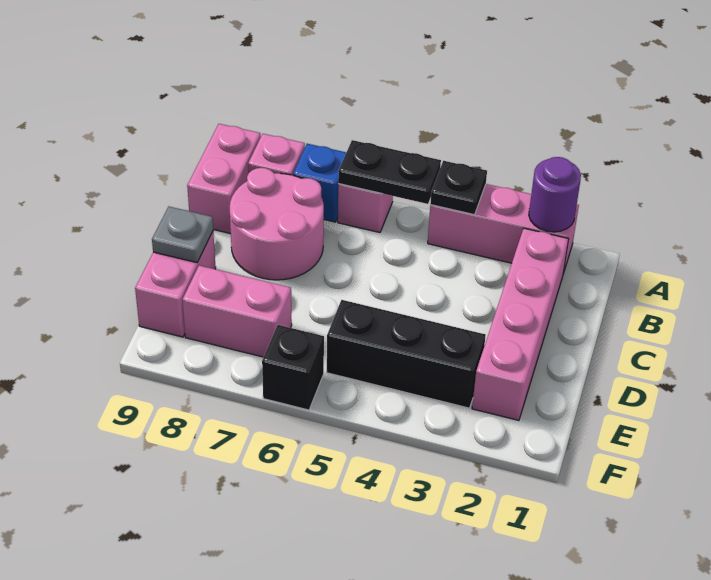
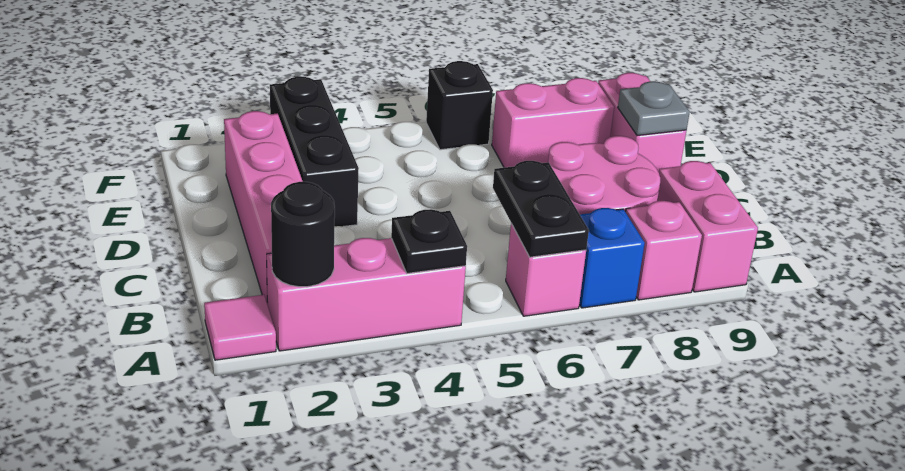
none -> pink 1x1 tile [204,295,276,360]
purple 1x1 round brick [529,157,581,232] -> black 1x1 round brick [271,182,335,287]
black 1x2 plate [338,140,441,204] -> black 1x2 plate turned to [493,161,589,257]
black 1x3 brick [327,300,486,408] -> black 1x3 brick turned to [270,77,359,227]

